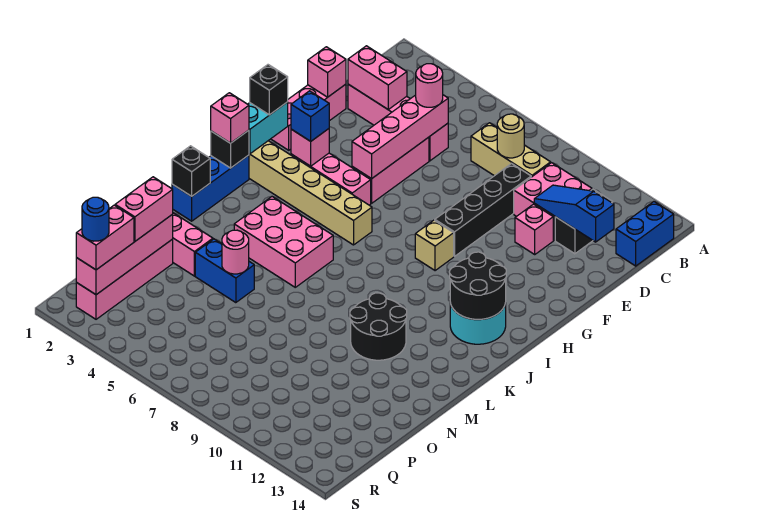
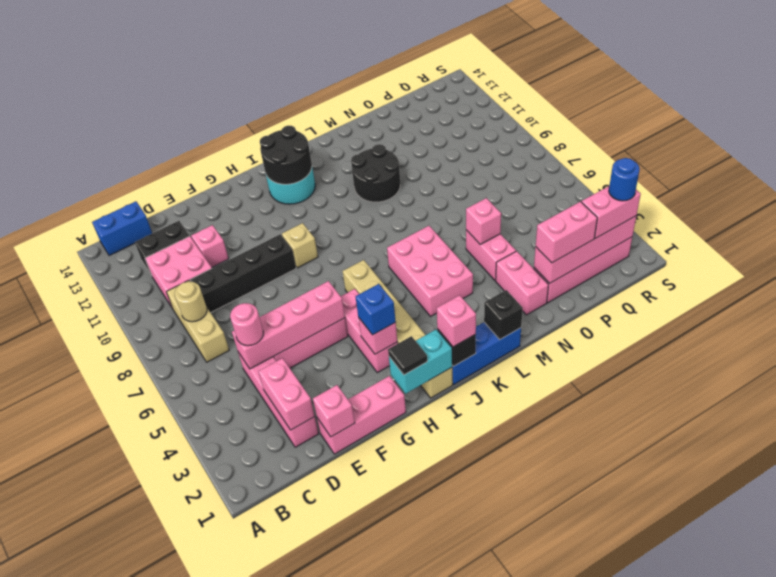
blue 1x3 slope [534,185,614,242] -> none
black 1x1 brick [250,65,288,115] -> black 1x1 tile [388,336,427,375]
blue 1x2 brick [195,239,254,303] -> pink 1x2 brick [466,230,516,281]
pink 1x1 round brick [222,230,249,274] -> pink 1x1 brick [466,198,501,245]

